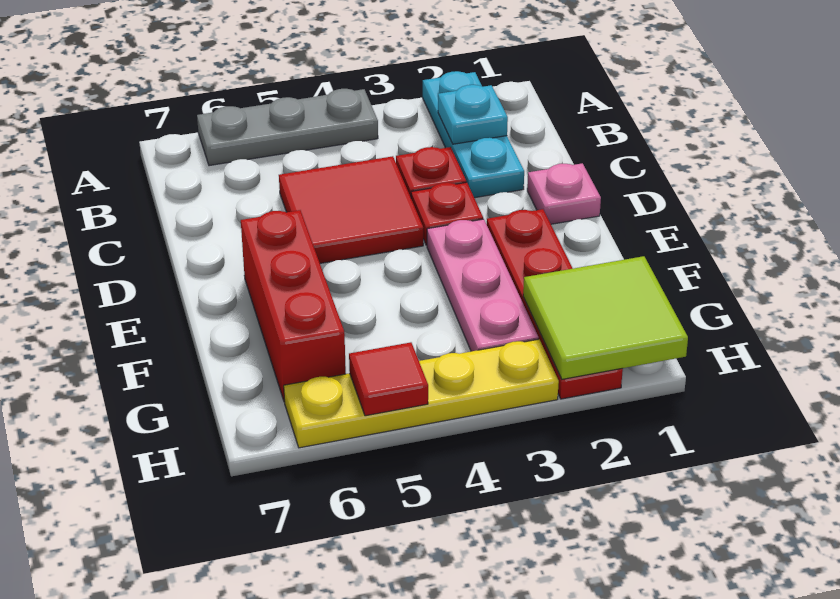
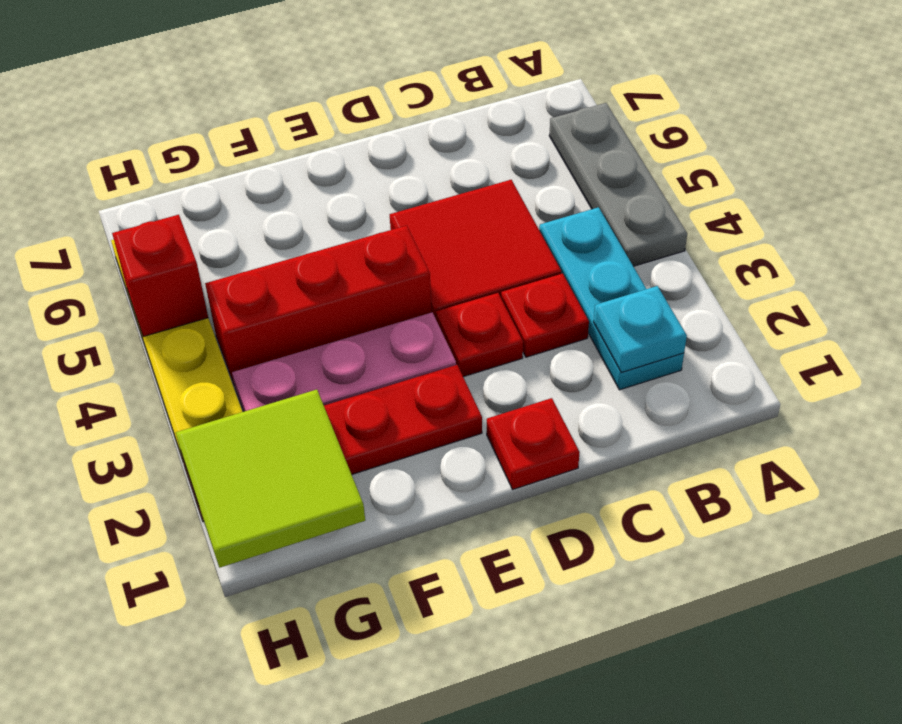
cyan 1x3 plate [423,71,524,198] -> cyan 1x3 plate turned to [539,207,684,390]
pink 1x1 plate [527,163,601,224] -> red 1x1 plate [487,398,580,489]
red 1x3 brick [241,210,346,402] -> red 1x3 brick moved to [205,226,432,386]
red 1x1 tile [349,342,428,416] -> red 1x1 brick [112,215,208,337]

